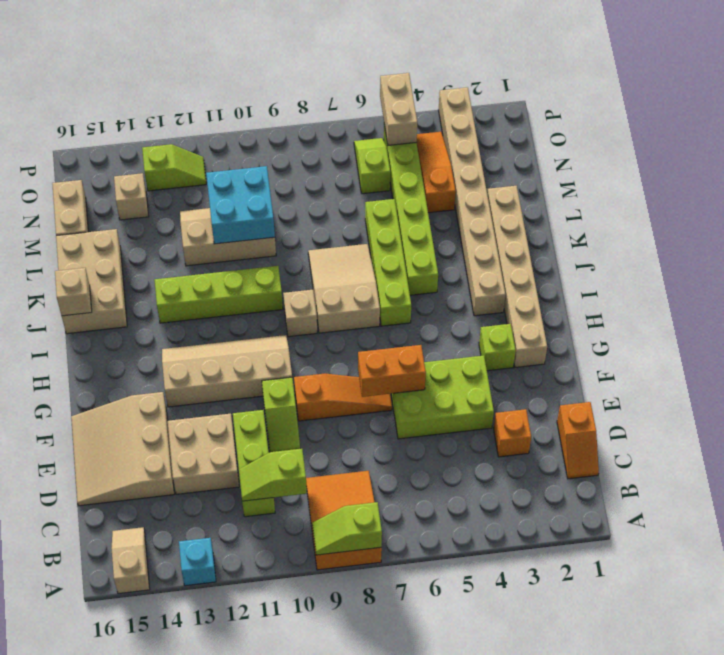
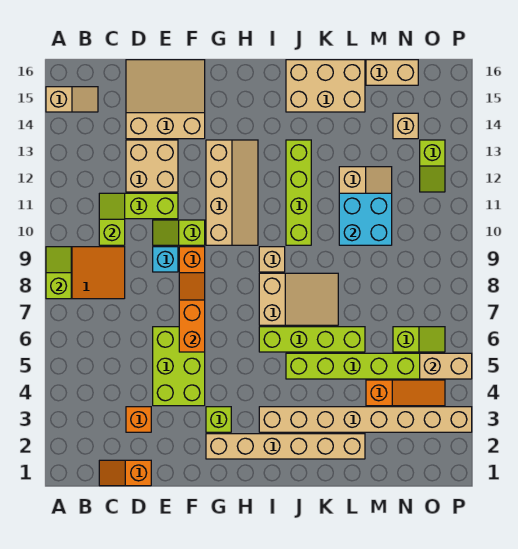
cyan 1x1 brick [179,538,216,586] -> cyan 1x1 brick moved to [153,247,178,272]
tan 1x1 brick [55,268,92,316] -> none

